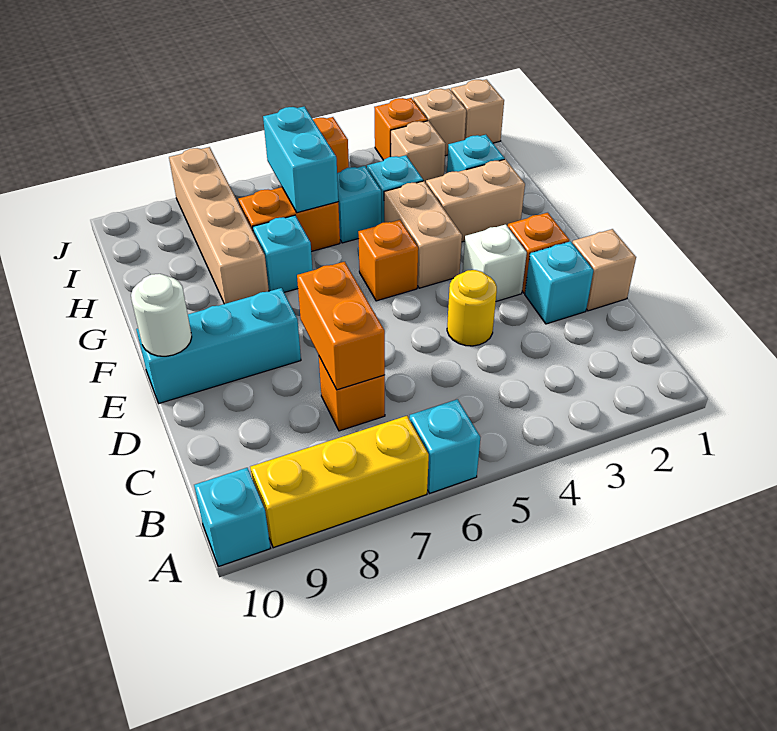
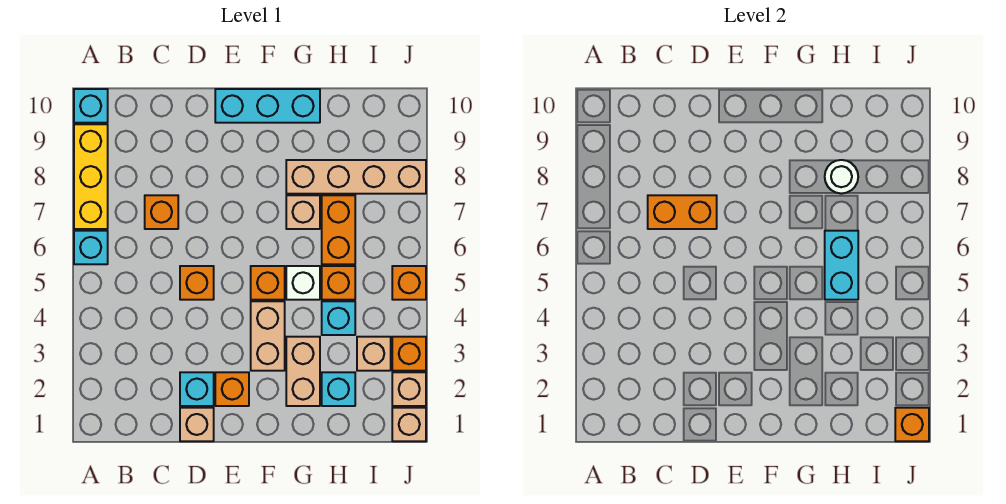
yellow 1x1 round brick [447,270,497,346] -> none
none -> orange 1x1 brick [180,266,214,300]
white 1x1 brick [463,224,527,301] -> white 1x1 brick moved to [286,266,320,300]
cyan 1x3 brick [136,288,301,403] -> cyan 1x3 brick turned to [215,89,320,123]
white 1x1 round brick [131,274,192,356] -> white 1x1 round brick moved to [825,160,858,194]
tan 1x2 brick [384,181,462,288] -> tan 1x2 brick turned to [251,301,285,371]
cyan 1x1 brick [253,215,313,292] -> tan 1x1 brick [286,195,320,229]
cyan 1x1 brick [337,166,381,243] -> orange 1x1 brick [322,266,355,300]
cyan 1x2 brick [263,106,338,213] -> cyan 1x2 brick turned to [825,231,858,300]
none -> orange 1x1 brick [895,408,929,441]

